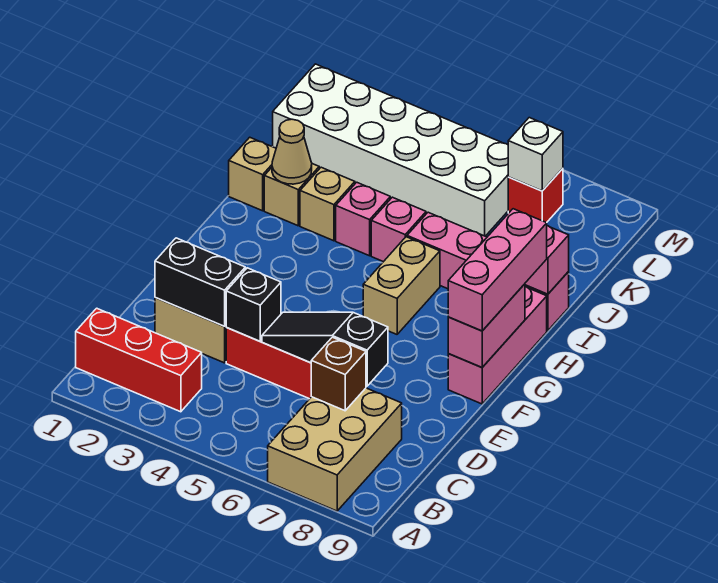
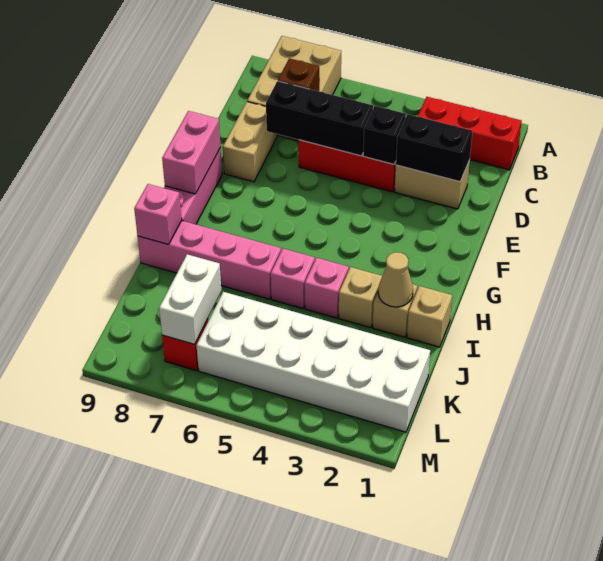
black 1x3 slope [262,312,388,386] -> black 1x3 brick [266,81,373,156]
pink 1x3 brick [448,209,547,331] -> none
tan 1x2 brick [363,237,440,334] -> tan 1x2 brick moved to [223,102,277,182]
white 1x1 brick [508,118,563,191] -> white 1x2 brick [159,254,221,344]

